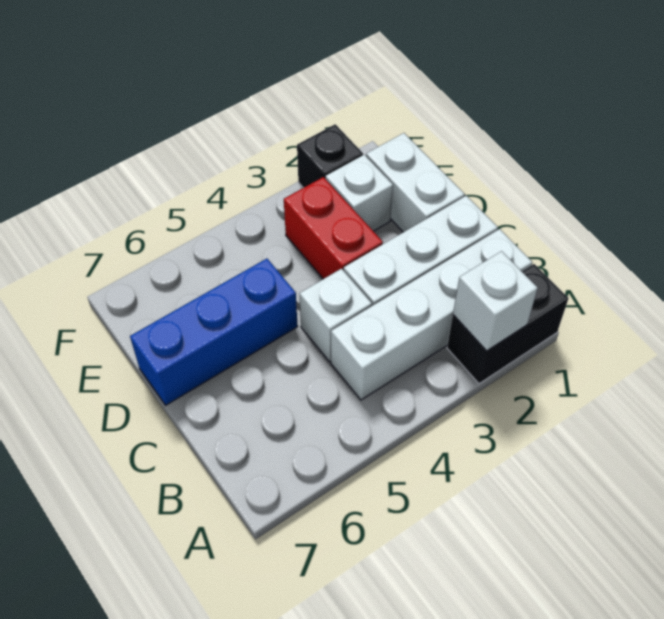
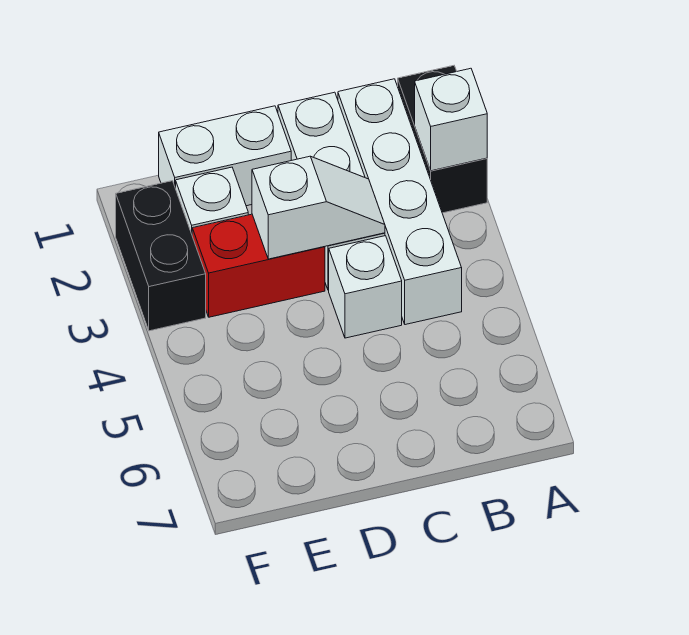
none -> white 1x2 slope [252,156,385,259]
blue 1x3 brick [130,259,298,405] -> none
black 1x1 brick [297,124,363,188] -> black 1x2 brick [116,181,206,331]

